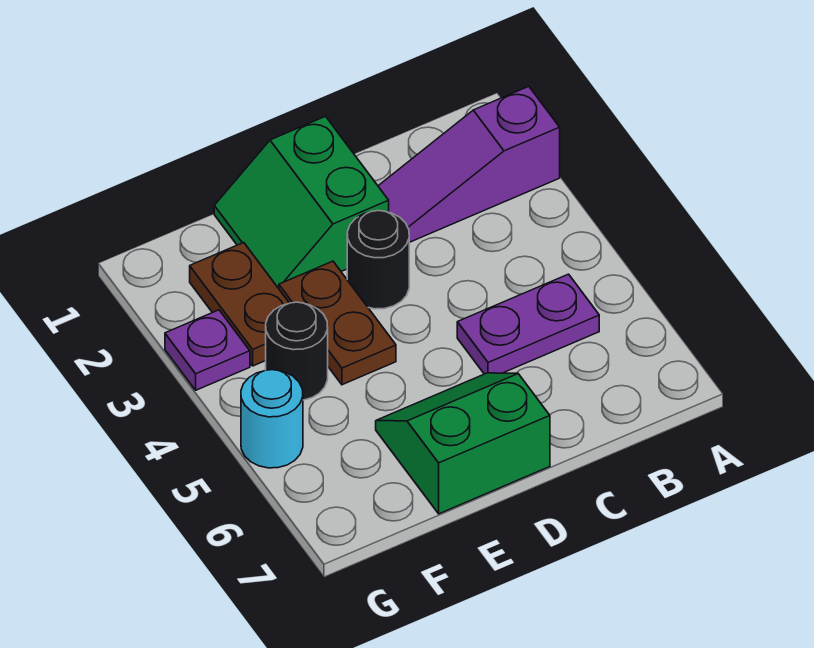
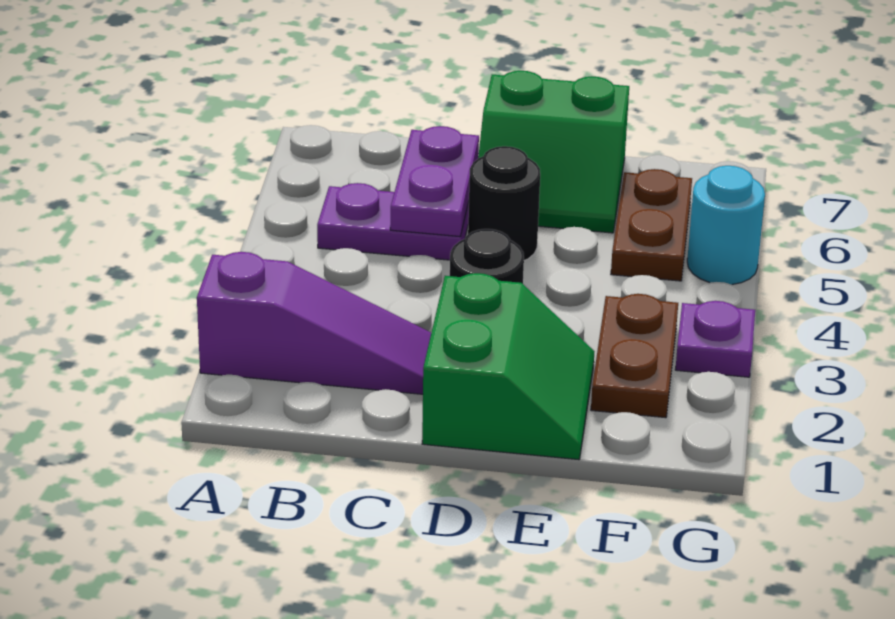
none -> purple 1x2 plate [390,126,479,237]
brown 1x2 plate [279,261,396,385] -> brown 1x2 plate moved to [611,169,692,281]
black 1x1 round brick [266,302,328,400] -> black 1x1 round brick moved to [468,146,540,260]

